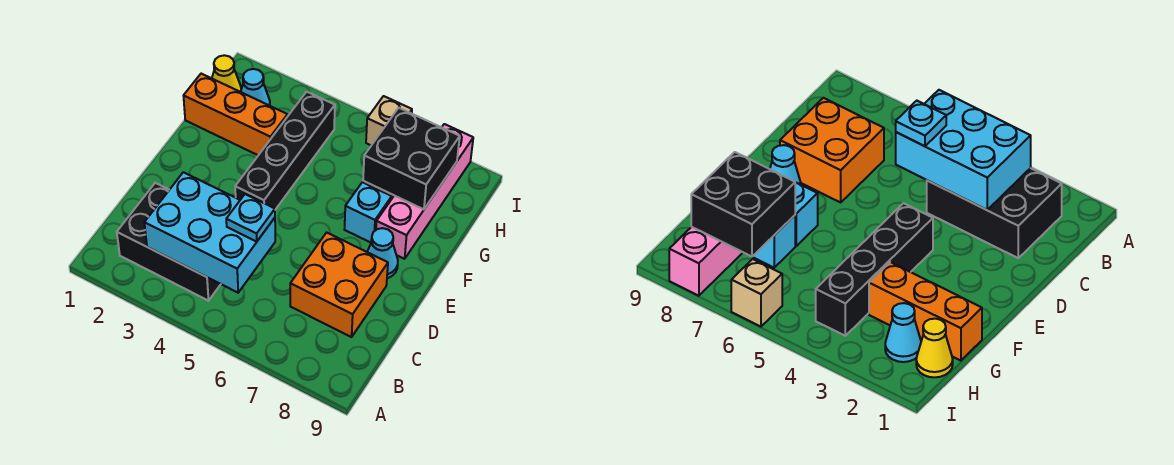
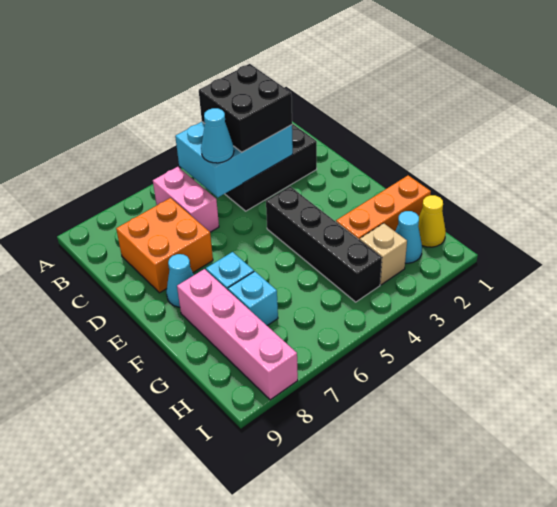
none -> pink 1x2 brick [153,167,219,232]
cyan 1x1 plate [226,194,275,242] -> cyan 1x1 cone [201,108,234,163]
black 2x2 brick [363,108,460,209] -> black 2x2 brick moved to [199,64,292,152]
tan 1x1 brick [366,96,412,145] -> tan 1x1 brick moved to [360,223,407,285]

